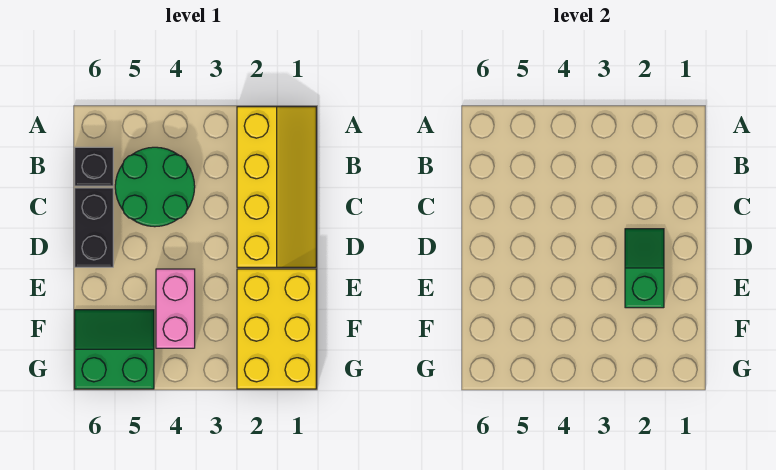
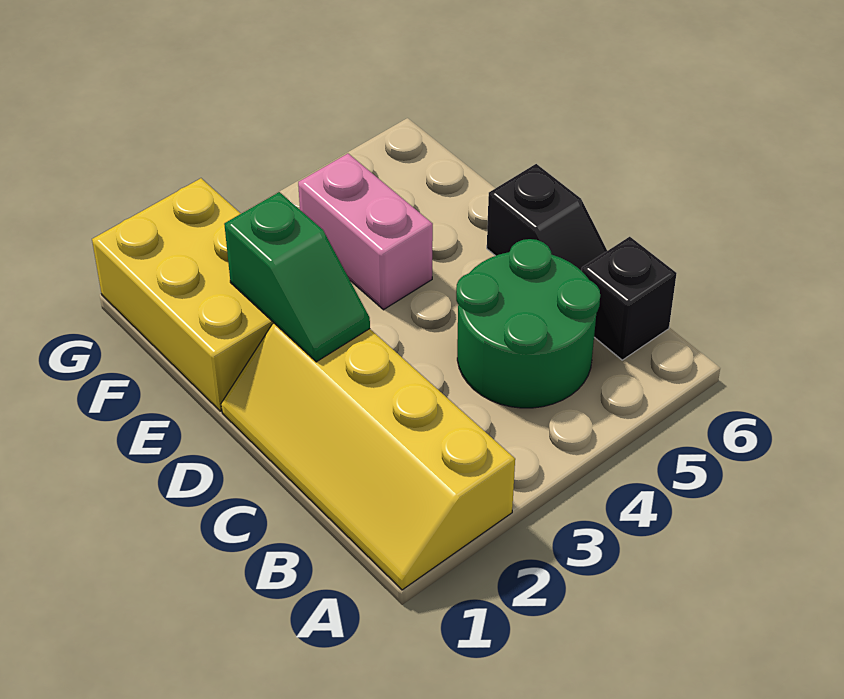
black 1x2 brick [75,188,113,267] -> black 1x2 slope [487,164,607,271]
green 2x2 slope [75,310,154,389] -> none

